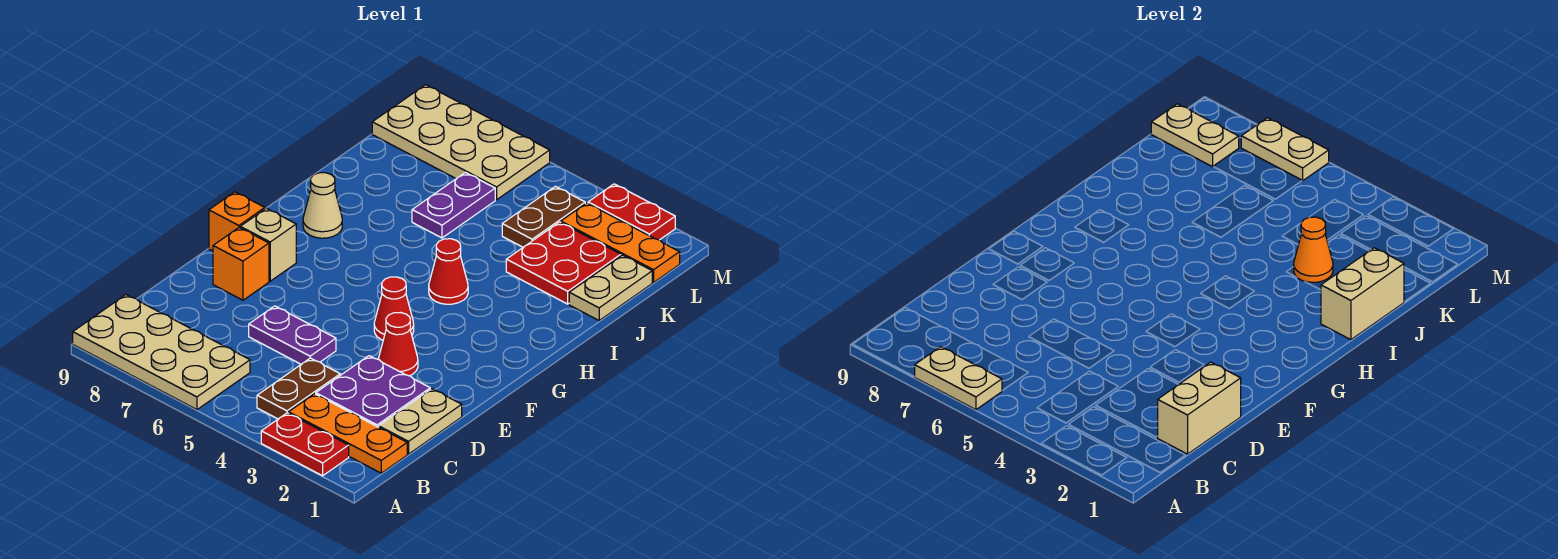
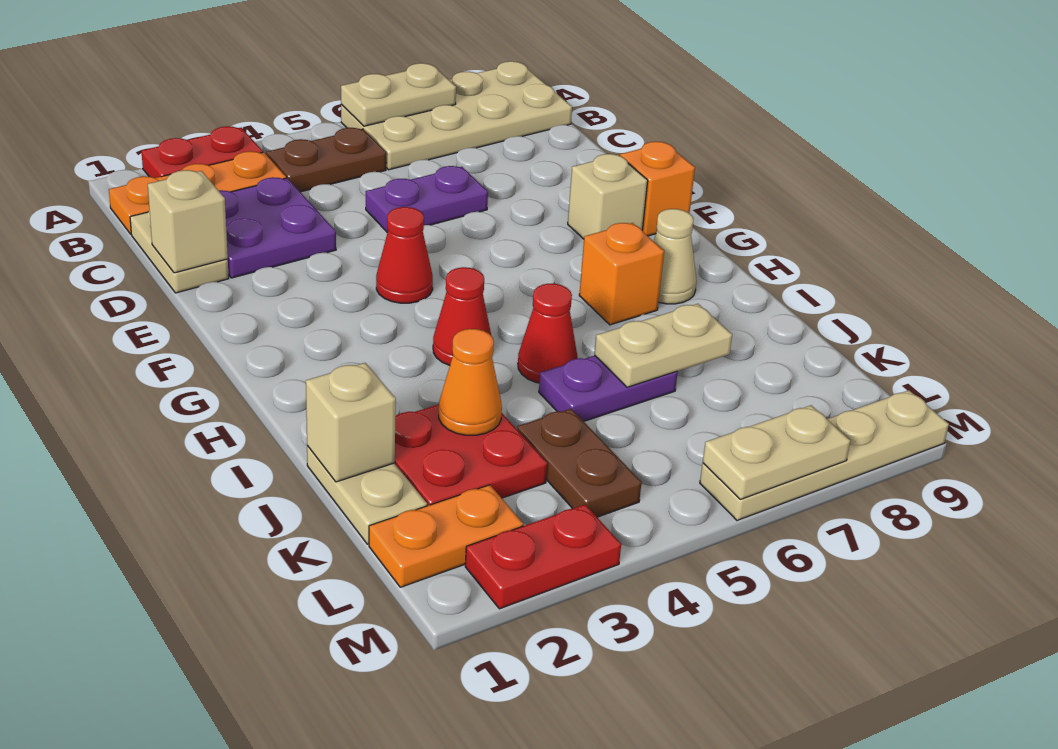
brown 1x2 plate [257,358,340,419] -> brown 1x2 plate turned to [266,128,386,192]
tan 1x2 brick [1158,362,1241,454] -> tan 1x1 brick [148,170,228,273]
red 1x1 cone [378,313,418,376] -> red 1x1 cone moved to [518,284,578,383]
orange 1x1 brick [213,228,269,300] -> orange 1x1 brick moved to [579,223,664,325]
tan 1x2 brick [1321,248,1404,340] -> tan 1x1 brick [306,363,396,482]
purple 1x2 plate [412,172,495,238] -> purple 1x2 plate turned to [539,356,678,421]
orange 1x3 plate [561,203,680,282] -> orange 1x2 plate [369,485,523,587]
tan 2x4 plate [372,85,550,200] -> tan 1x4 plate [700,390,949,520]
tan 1x2 plate [1151,104,1239,167] -> tan 1x2 plate moved to [594,304,732,387]

